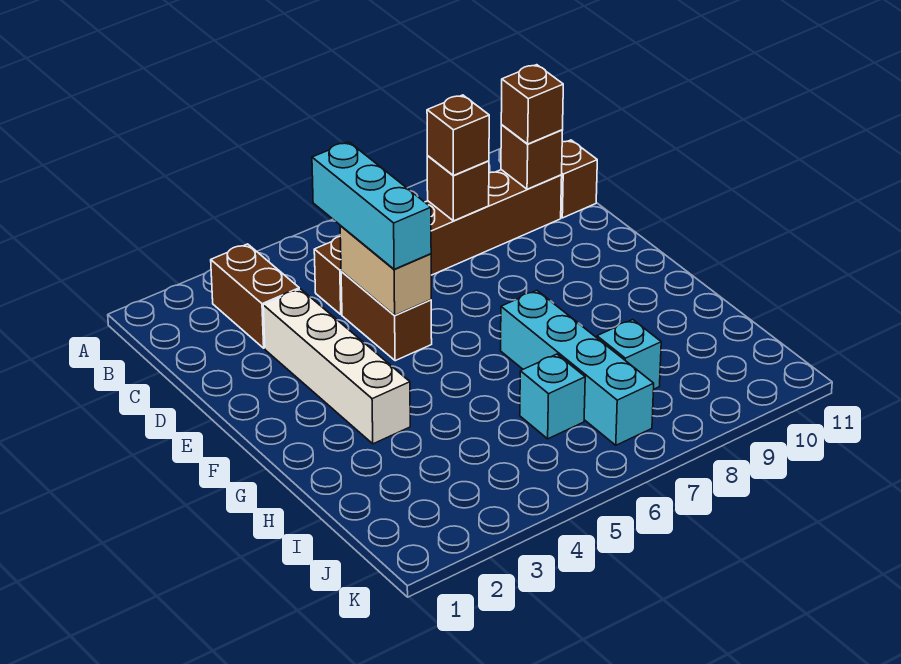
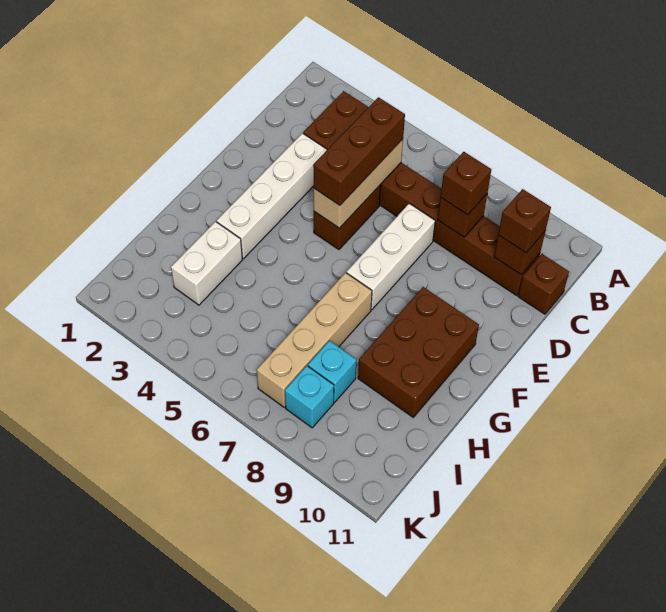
cyan 1x3 brick [312,142,431,269] -> brown 1x3 brick [313,97,405,205]
tan 1x2 brick [340,226,431,315] -> tan 1x3 brick [314,139,403,228]
none -> white 1x3 brick [347,203,435,310]
none -> brown 2x3 brick [358,287,479,417]
cyan 1x4 brick [501,290,654,445] -> tan 1x4 brick [257,273,372,407]
none -> white 1x2 brick [171,222,242,305]
cyan 1x1 brick [520,354,585,439] -> cyan 1x1 brick moved to [285,366,334,428]

